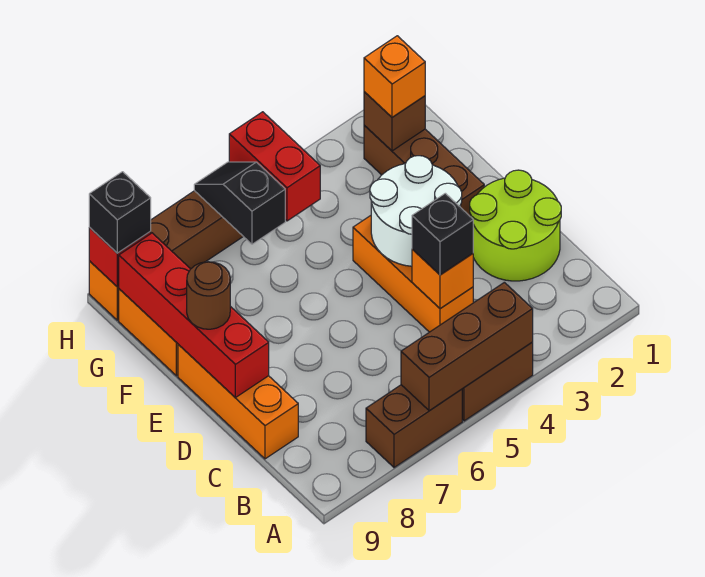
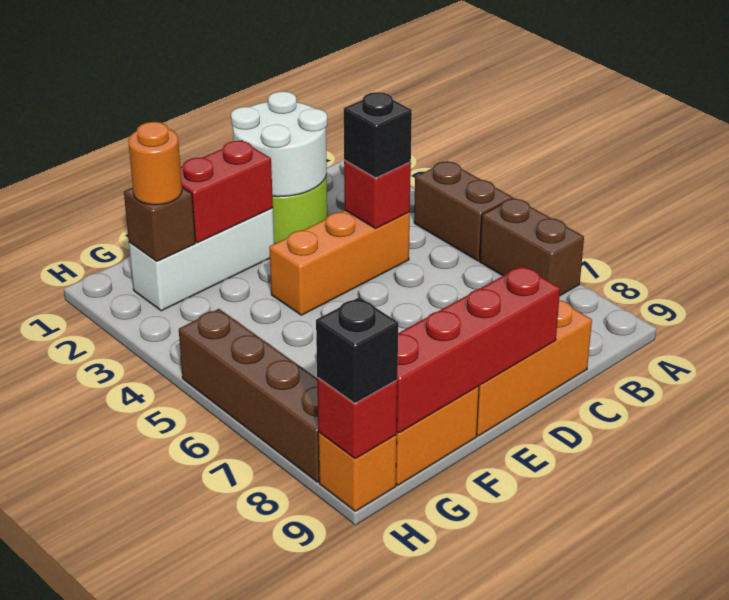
brown 1x3 brick [401,282,533,411] -> none
orange 1x1 brick [412,249,473,309] -> red 1x1 brick [344,160,411,228]
white 2x2 round brick [370,156,462,266] -> white 2x2 round brick moved to [231,91,327,197]
brown 1x3 brick [364,125,484,217] -> white 1x3 brick [129,208,274,311]
brown 1x1 round brick [187,262,230,329] -> none
orange 1x1 brick [364,36,425,117] -> orange 1x1 round brick [128,122,182,205]
red 1x2 brick [229,112,320,221] -> red 1x2 brick moved to [180,141,273,243]
black 1x2 slope [194,162,285,244] -> none

